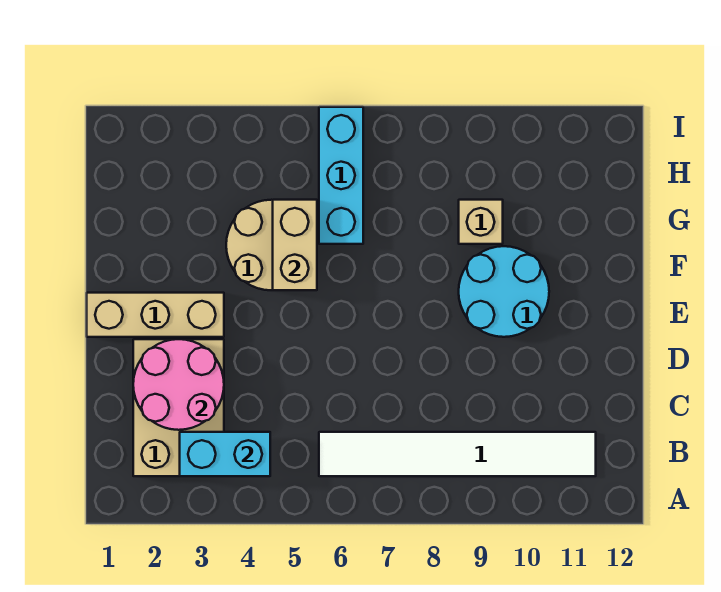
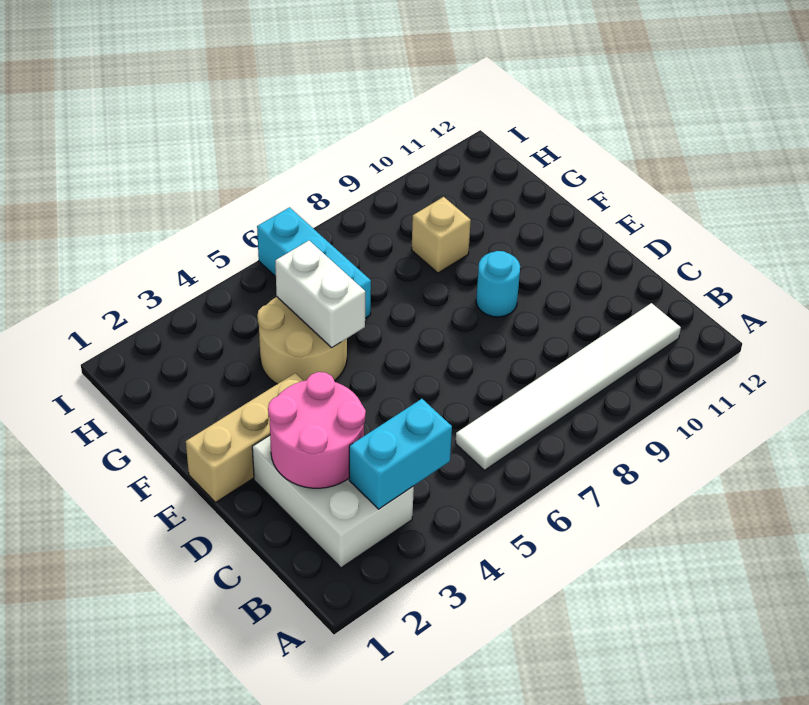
tan 2x3 brick [133,339,224,476] -> white 2x3 brick [252,435,414,568]
cyan 2x2 round brick [459,246,549,337] -> cyan 1x1 round brick [476,251,520,317]
tan 1x2 brick [273,200,317,290] -> white 1x2 brick [275,241,365,348]

